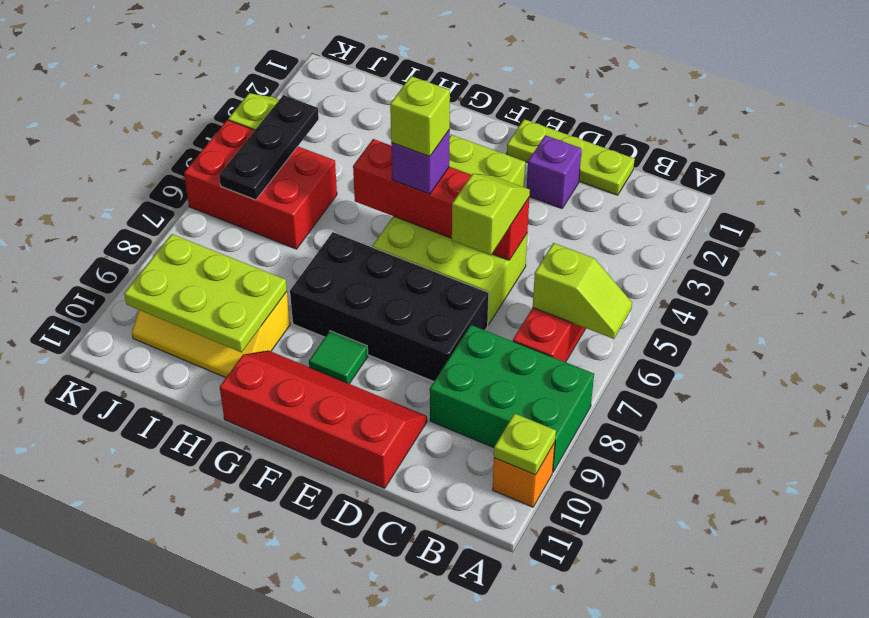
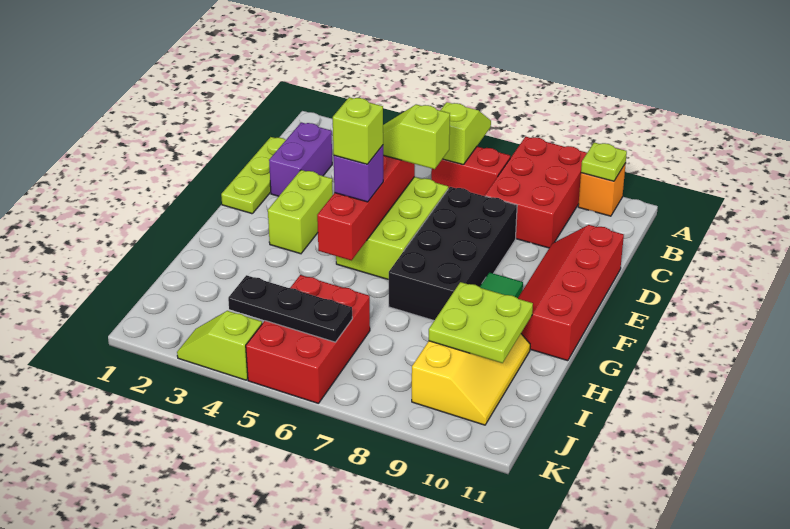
green 2x3 brick [430,325,594,472] -> red 2x3 brick [485,137,587,248]
purple 1x1 brick [527,135,582,208] -> purple 1x2 brick [269,122,332,196]
lime 2x3 plate [124,234,287,352] -> lime 2x2 plate [429,282,533,363]

